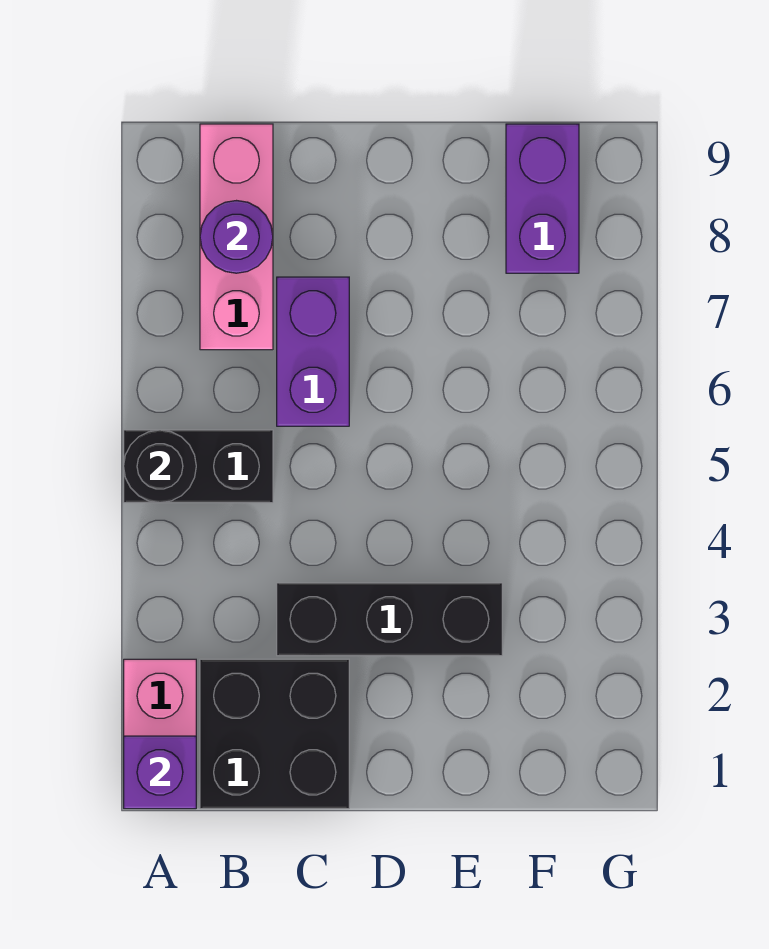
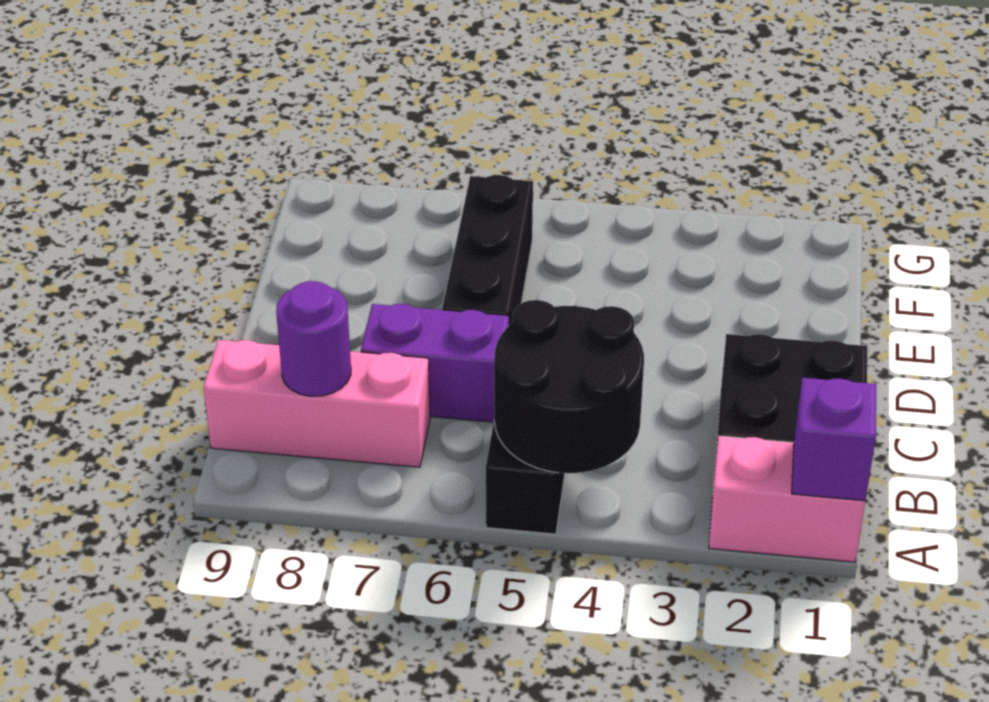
black 1x1 round brick [124,430,196,503] -> black 2x2 round brick [494,300,644,473]
black 1x3 brick [277,583,502,656] -> black 1x3 brick moved to [443,175,533,326]
purple 1x2 brick [506,124,579,273] -> none

